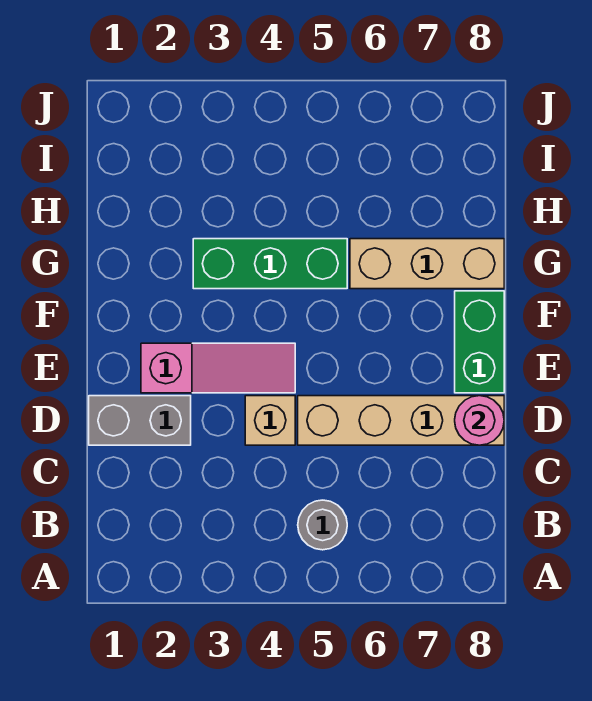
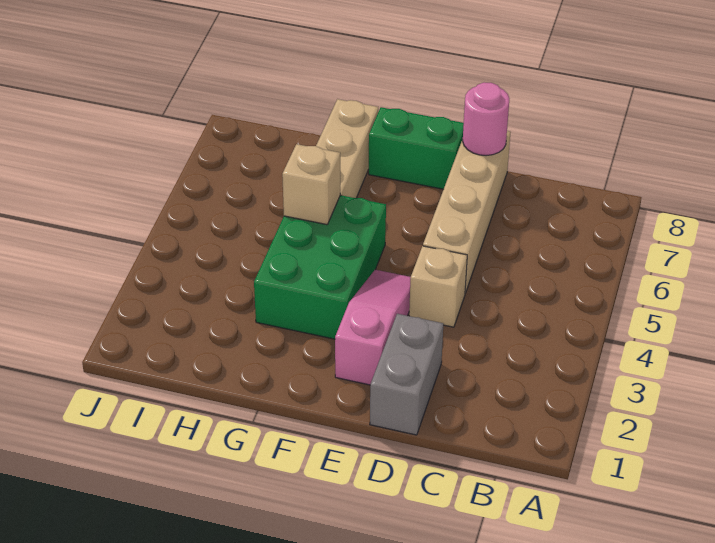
grey 1x1 round brick [298,500,347,550] -> none
green 1x3 brick [193,239,347,289] -> green 2x3 brick [254,195,386,339]
none -> tan 1x1 brick [282,144,340,225]

